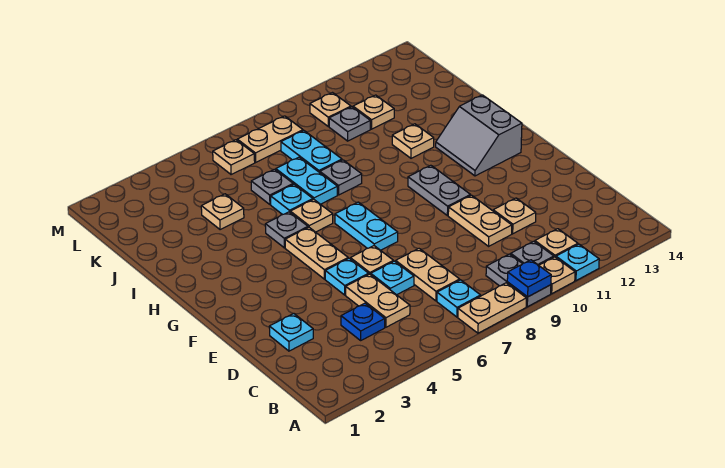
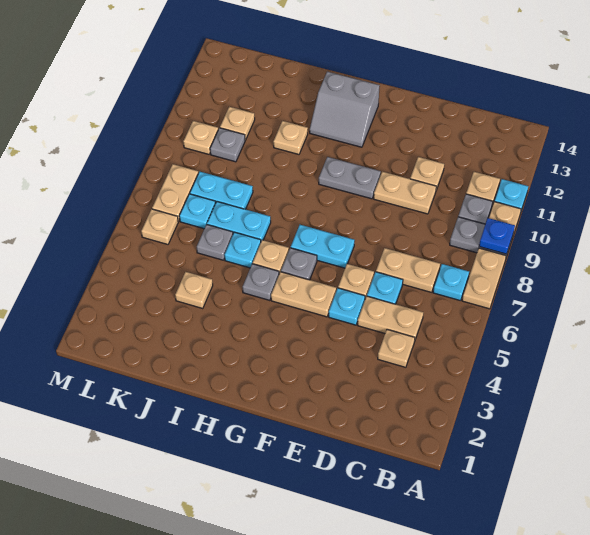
blue 1x1 plate [341,303,385,340] -> tan 1x1 plate [378,329,415,367]
cyan 1x1 plate [269,314,313,351] -> cyan 1x1 plate moved to [179,194,216,229]
grey 1x1 plate [320,160,362,195] -> grey 1x1 plate moved to [281,248,317,280]

